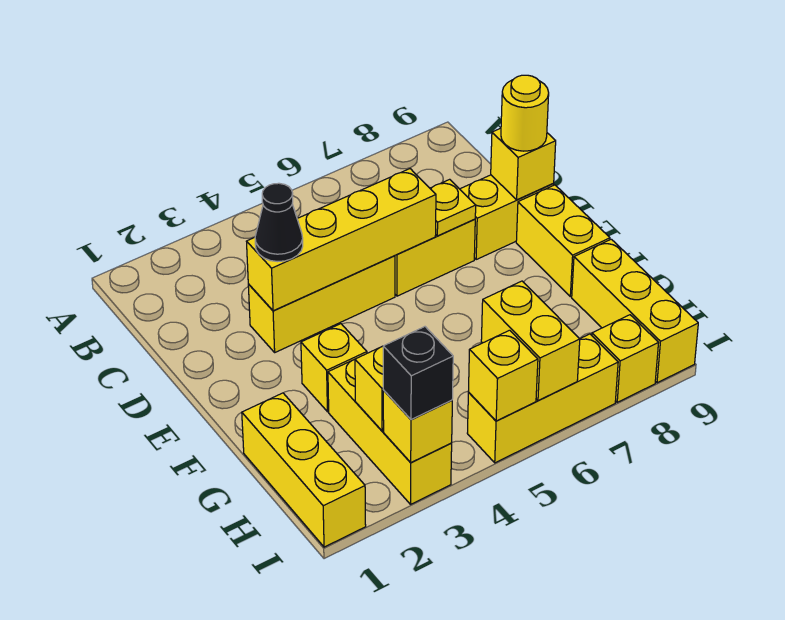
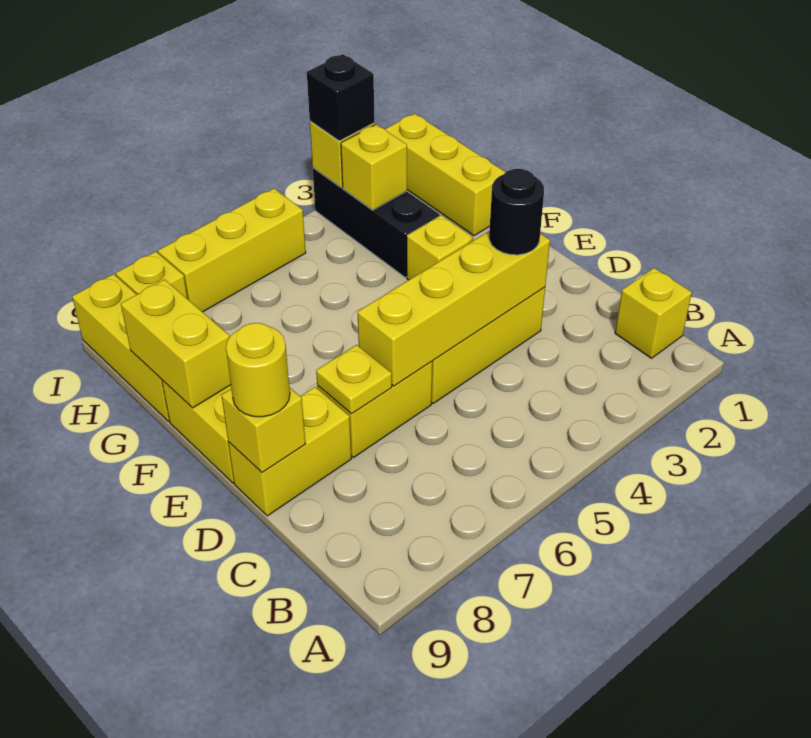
black 1x1 cone [255,183,303,262] -> black 1x1 round brick [489,169,544,255]
yellow 1x3 brick [328,360,452,504] -> black 1x3 brick [313,168,440,277]
yellow 1x2 brick [481,281,580,401] -> yellow 1x2 brick moved to [121,280,231,408]
yellow 1x1 brick [468,330,538,421] -> yellow 1x1 brick moved to [615,268,692,358]

